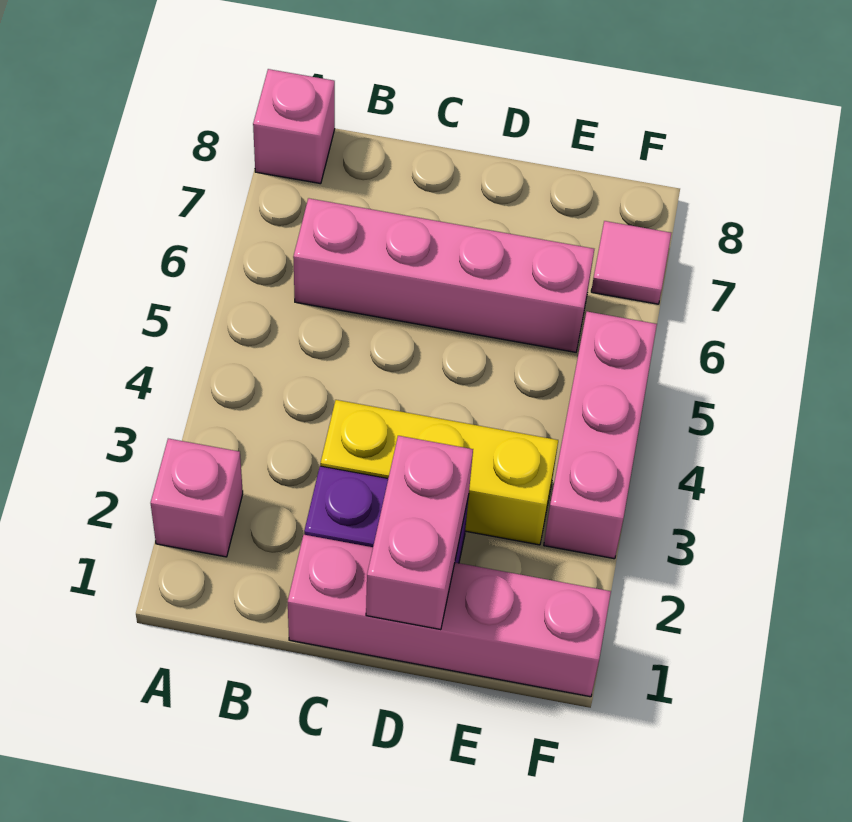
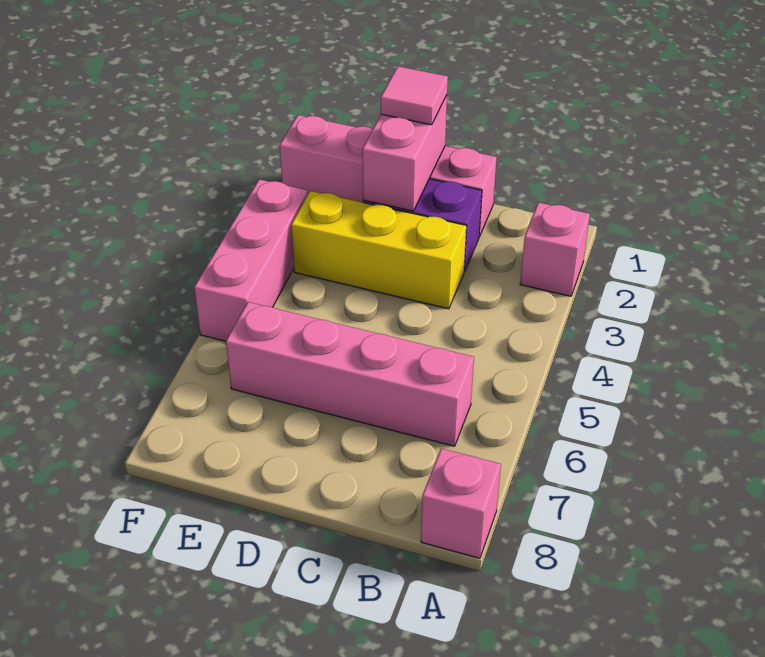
pink 1x1 tile [591,221,671,304] -> pink 1x1 tile moved to [381,66,448,125]

